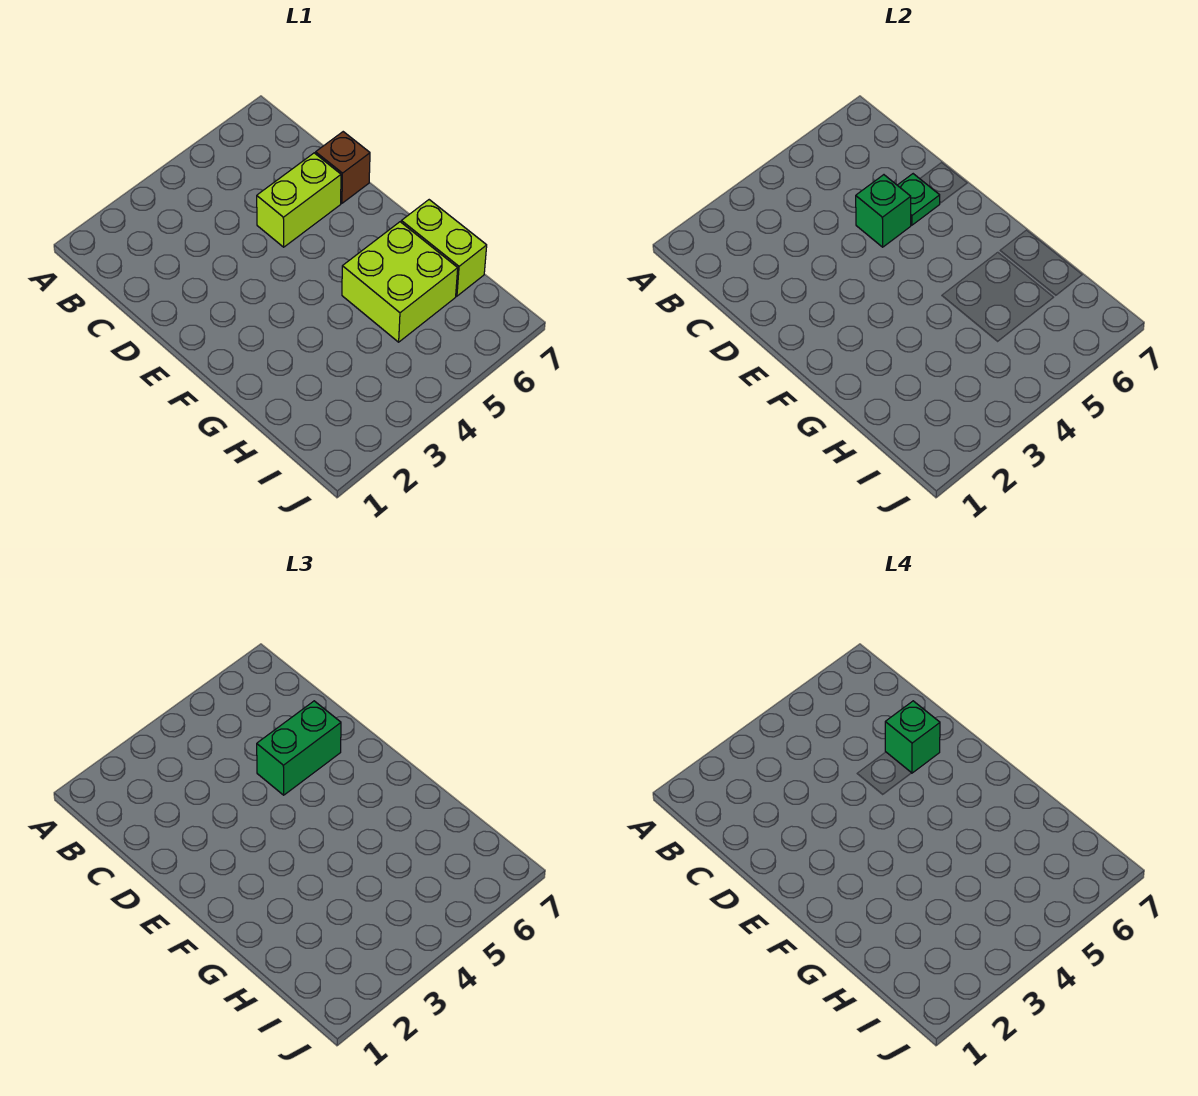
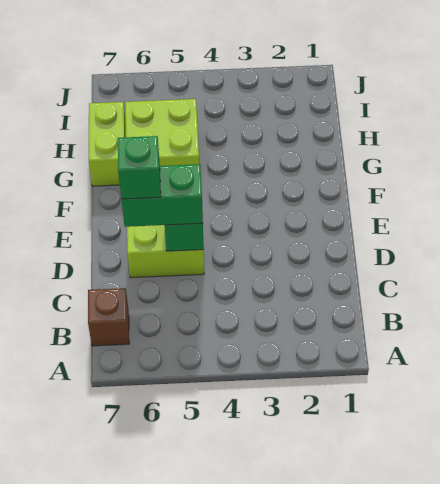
green 1x1 plate [897,174,940,225] -> none
brown 1x1 brick [316,132,370,203] -> brown 1x1 brick moved to [88,288,129,346]

